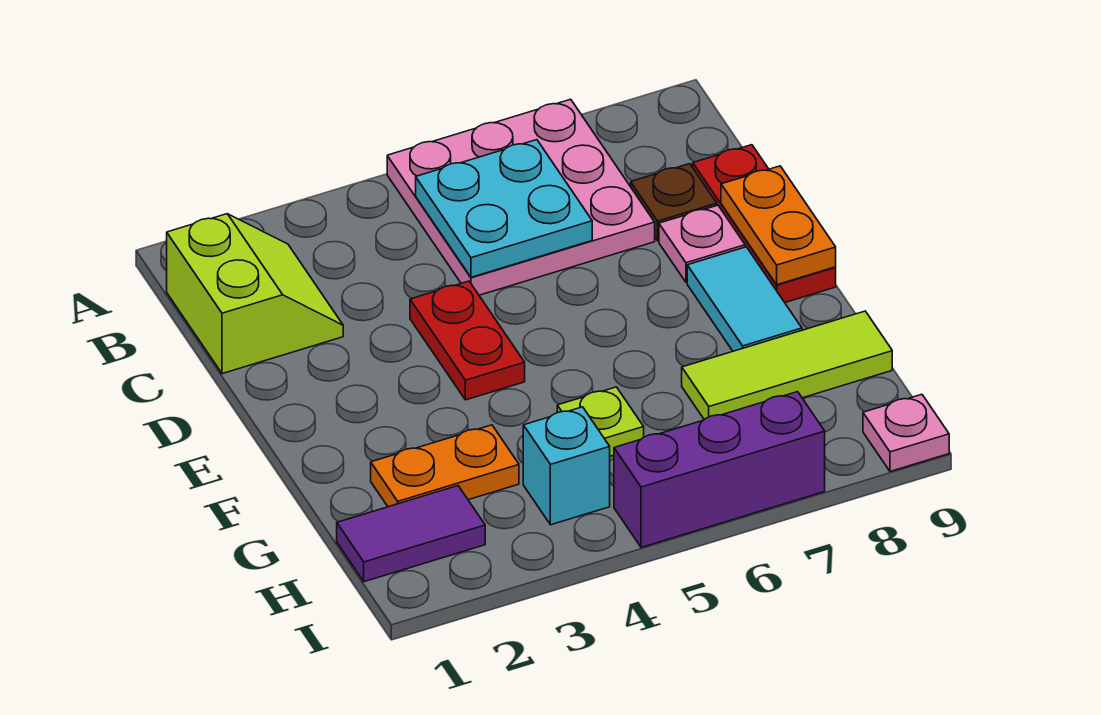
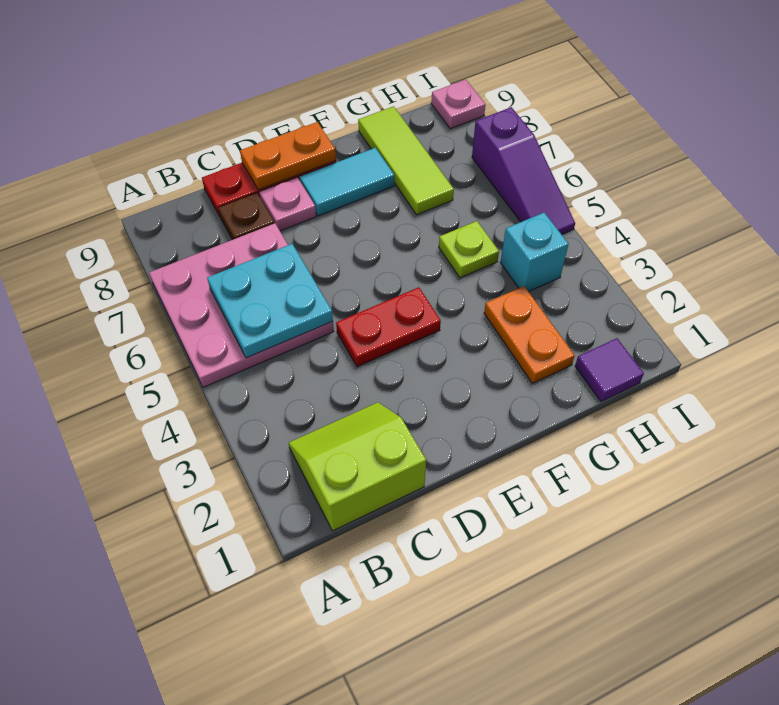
purple 1x2 tile [337,486,485,582] -> purple 1x1 tile [575,338,644,402]
purple 1x3 brick [614,392,825,547] -> purple 1x3 slope [472,107,575,234]

